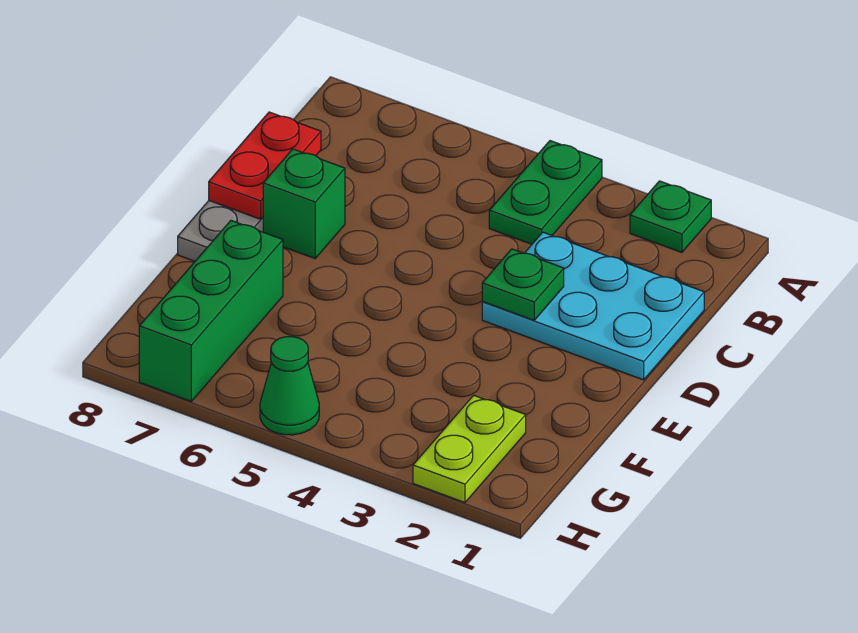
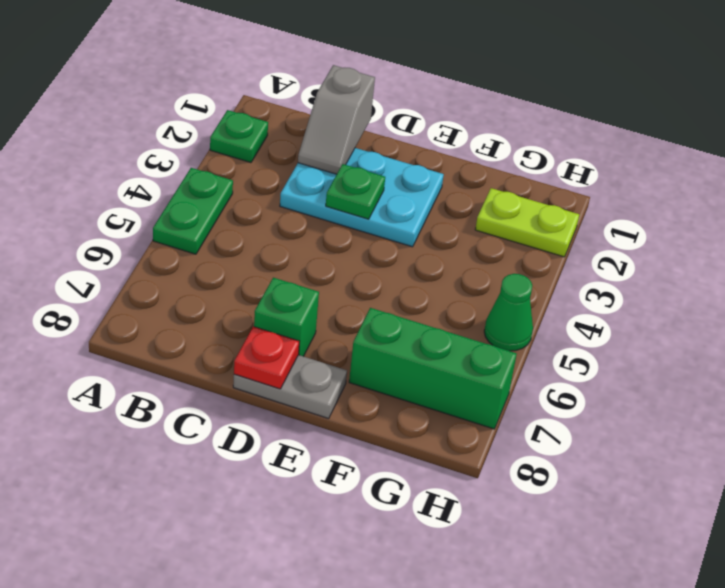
green 1x2 plate [489,141,602,244] -> green 1x2 plate turned to [153,168,233,254]
cyan 2x3 plate [482,232,704,380] -> cyan 2x3 plate turned to [280,148,444,247]
none -> grey 1x2 slope [298,65,375,174]
red 1x2 plate [209,112,321,219] -> red 1x1 plate [234,326,299,389]

